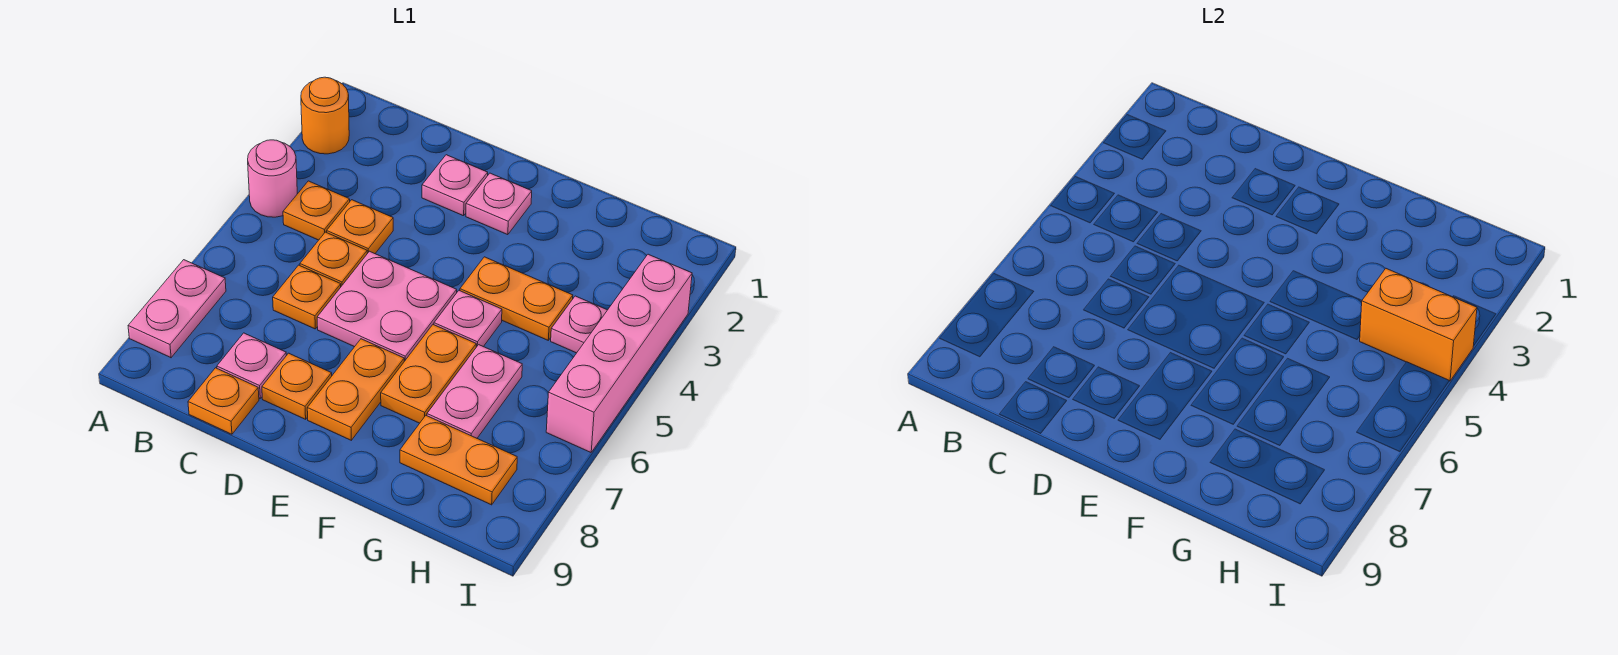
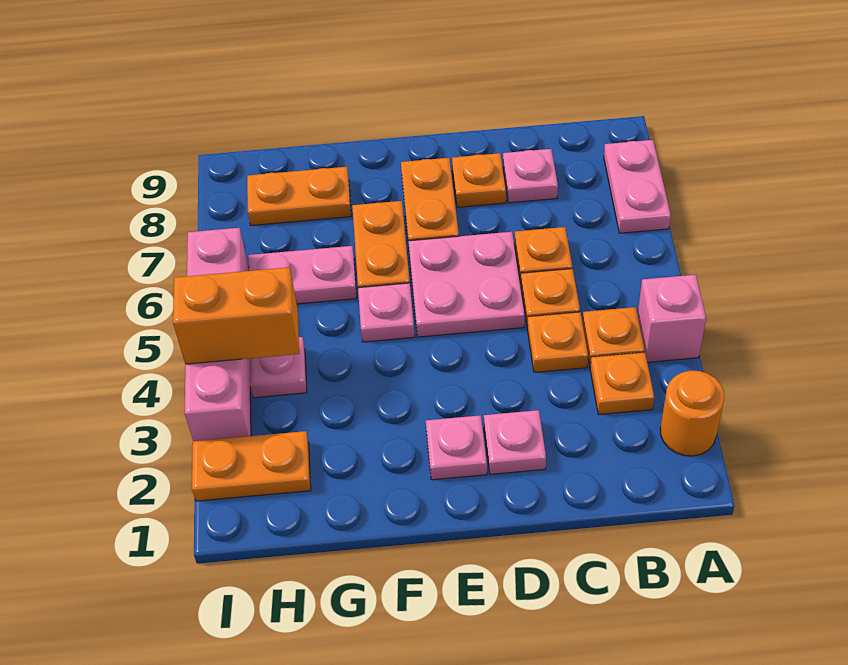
pink 1x1 round brick [248,140,297,217] -> pink 1x1 brick [638,275,706,362]
orange 1x1 plate [188,368,259,434] -> orange 1x1 plate moved to [590,352,654,415]
orange 1x2 plate [460,257,573,340] -> orange 1x2 plate moved to [192,431,311,501]
pink 1x2 plate [427,345,522,438] -> pink 1x2 plate turned to [248,246,357,304]

